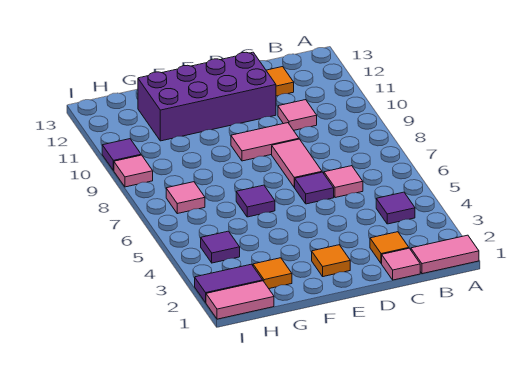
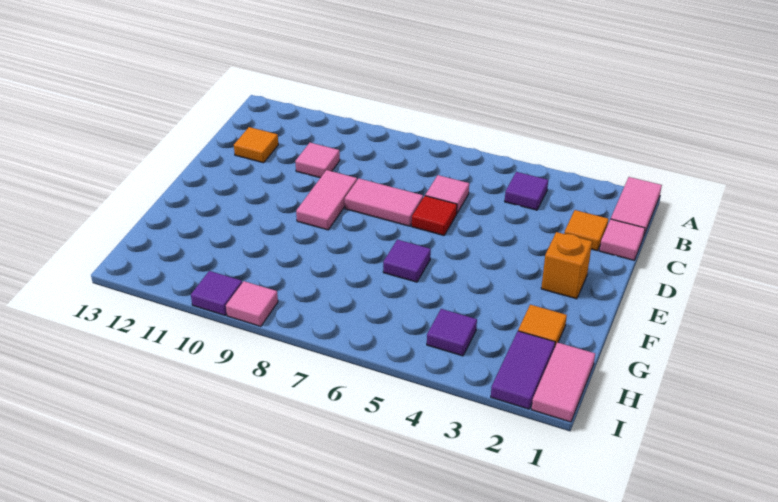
purple 1x1 tile [294,172,334,204] -> red 1x1 tile [412,196,457,235]
purple 2x4 brick [138,52,276,141] -> none
orange 1x1 tile [312,245,350,277] -> orange 1x1 brick [541,232,592,299]
pink 1x1 tile [166,182,205,214] -> none

